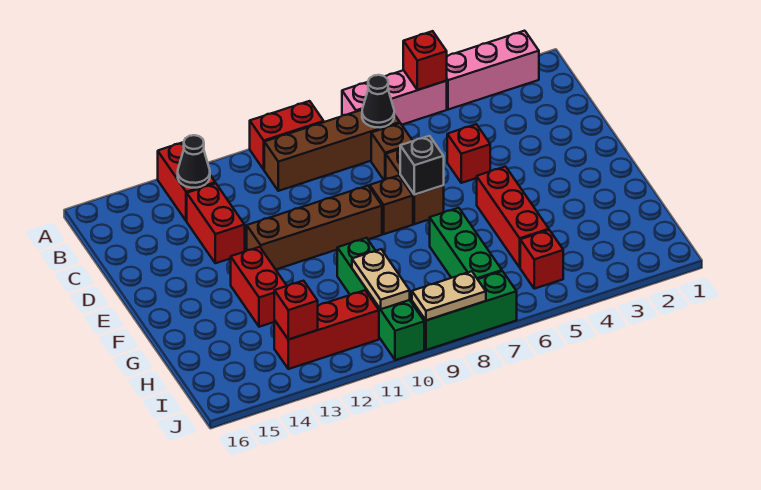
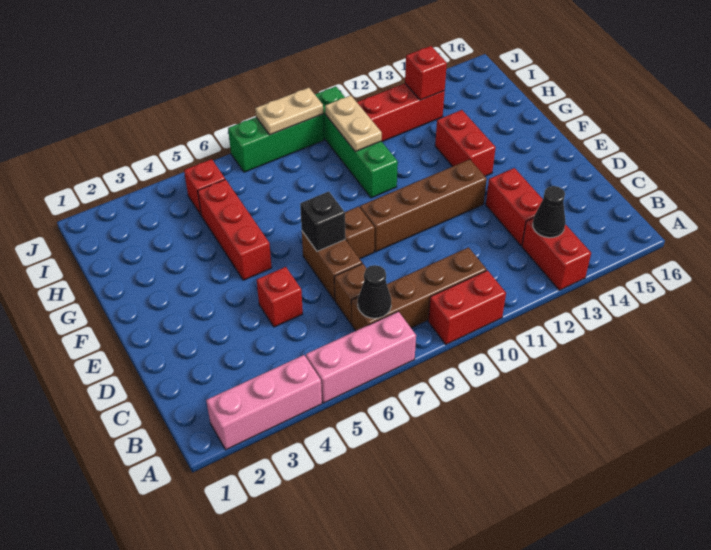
red 1x1 brick [403,31,447,90] -> none
green 1x3 brick [430,208,502,279] -> none

